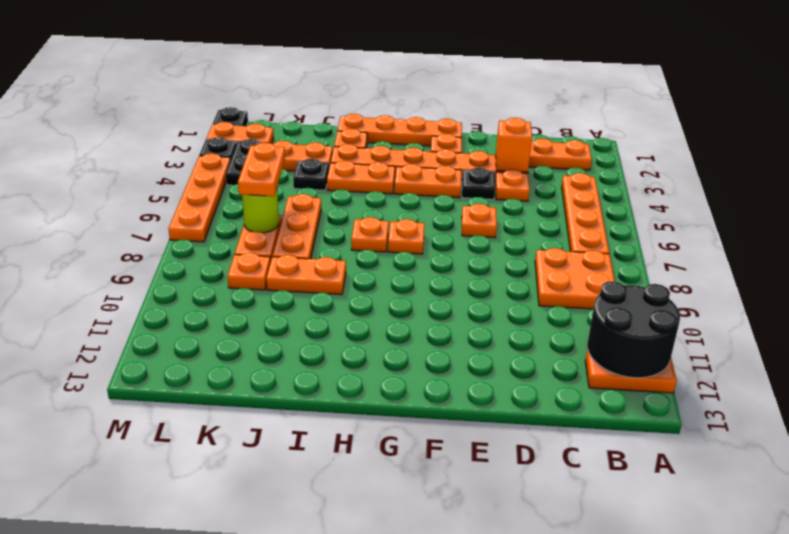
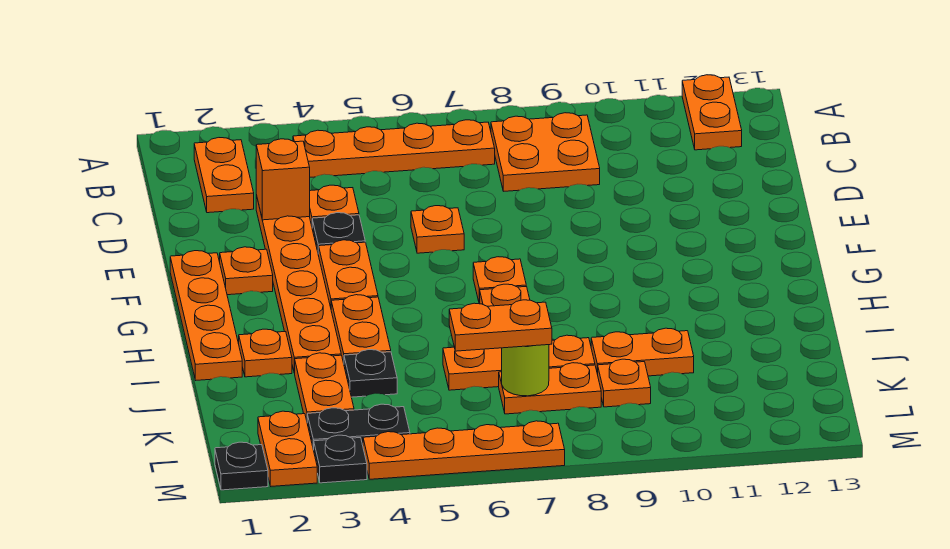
black 2x2 round brick [587,281,680,378] -> none
orange 1x2 plate [266,255,346,295] -> orange 1x2 plate turned to [591,328,694,376]

